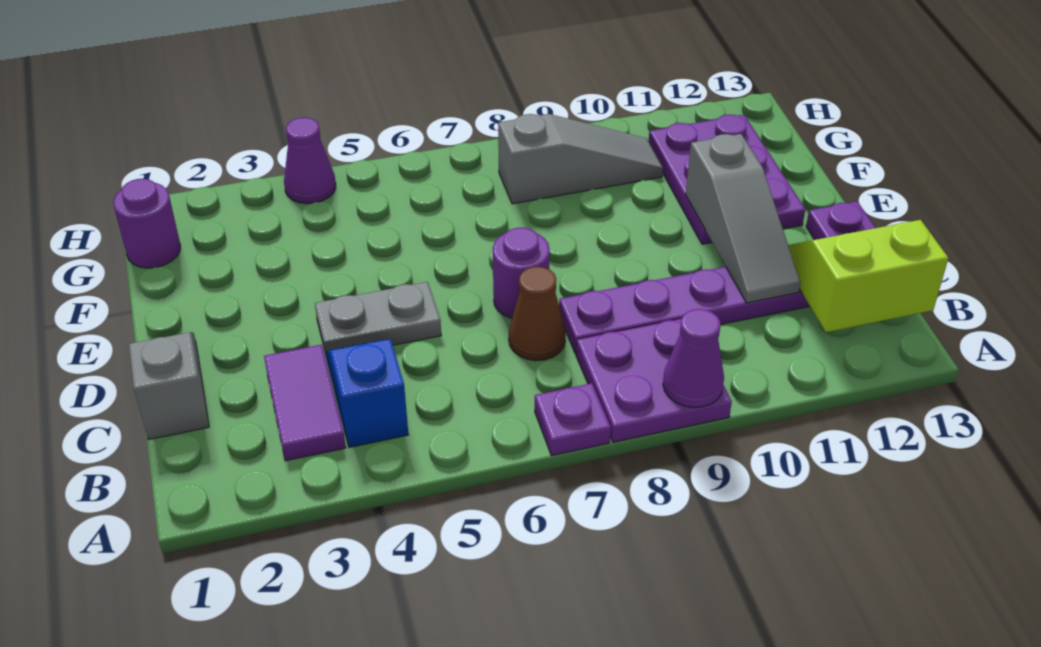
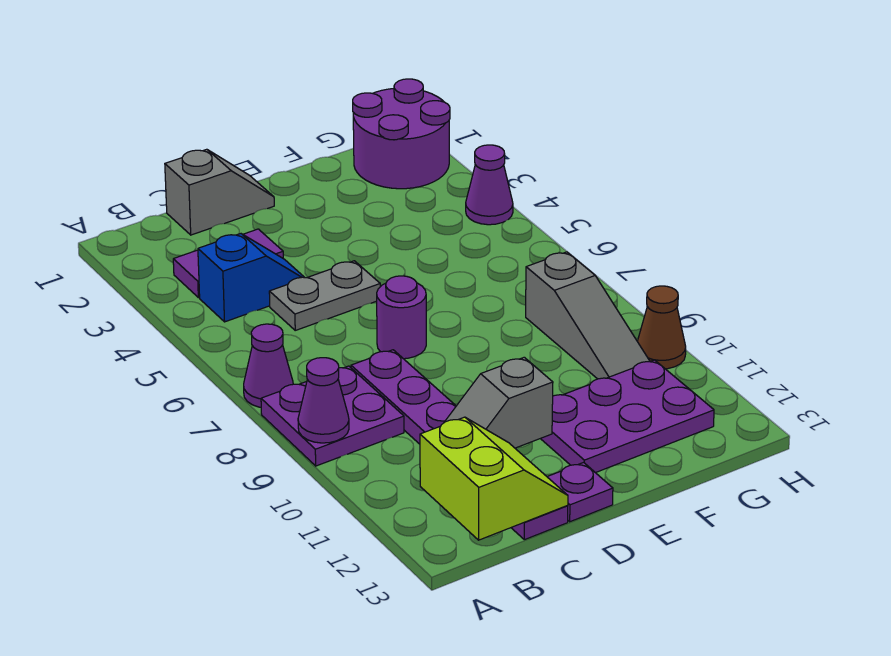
purple 1x1 plate [535,383,611,456] -> purple 1x1 cone [244,324,293,407]
brown 1x1 cone [509,267,566,361] -> brown 1x1 cone moved to [637,286,686,369]
grey 1x3 slope [686,134,800,303] -> grey 1x2 slope [445,357,553,448]
grey 1x2 plate [315,282,441,357] -> grey 1x2 plate turned to [269,261,380,330]
purple 1x1 round brick [113,179,181,268] -> purple 2x2 round brick [353,79,450,189]

